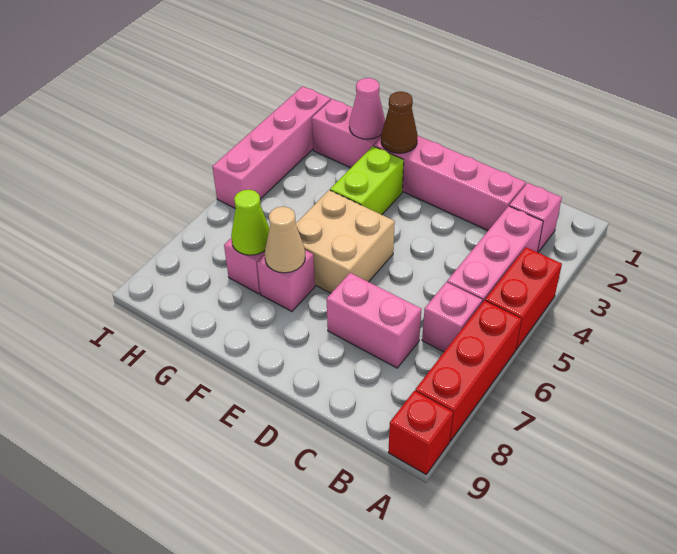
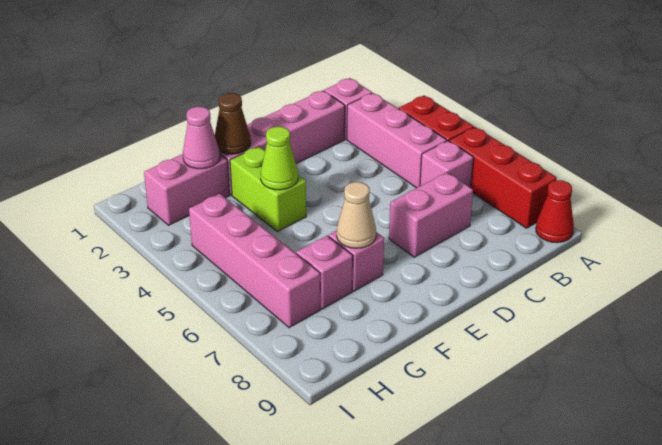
red 1x1 brick [388,391,453,474] -> red 1x1 cone [536,180,574,243]
tan 2x2 brick [296,190,395,293] -> none
lime 1x1 cone [231,190,269,255] -> lime 1x1 cone moved to [261,127,298,190]
pink 1x4 brick [212,86,331,209] -> pink 1x4 brick moved to [189,194,320,328]

